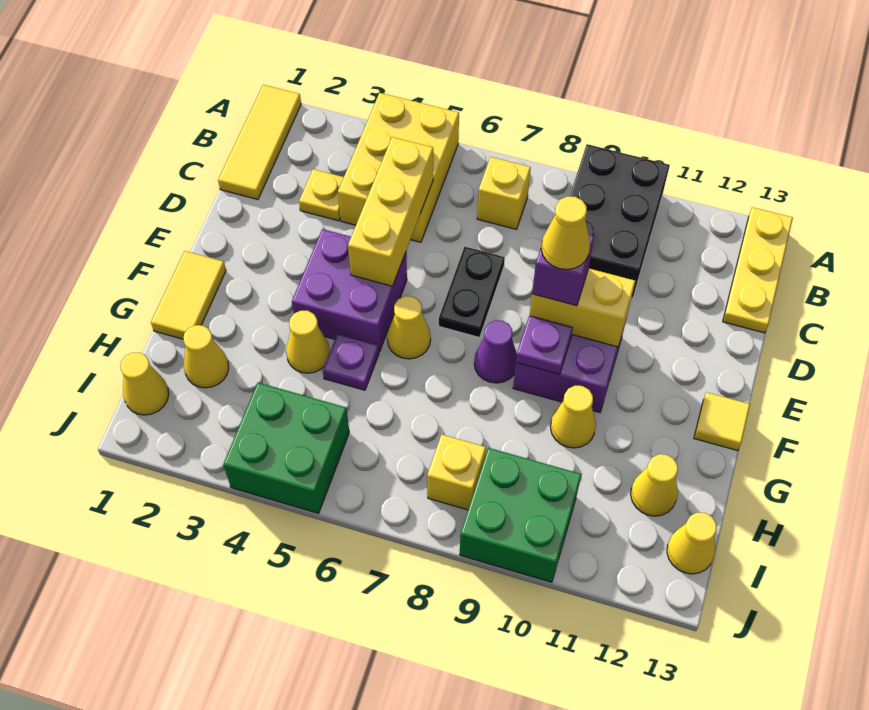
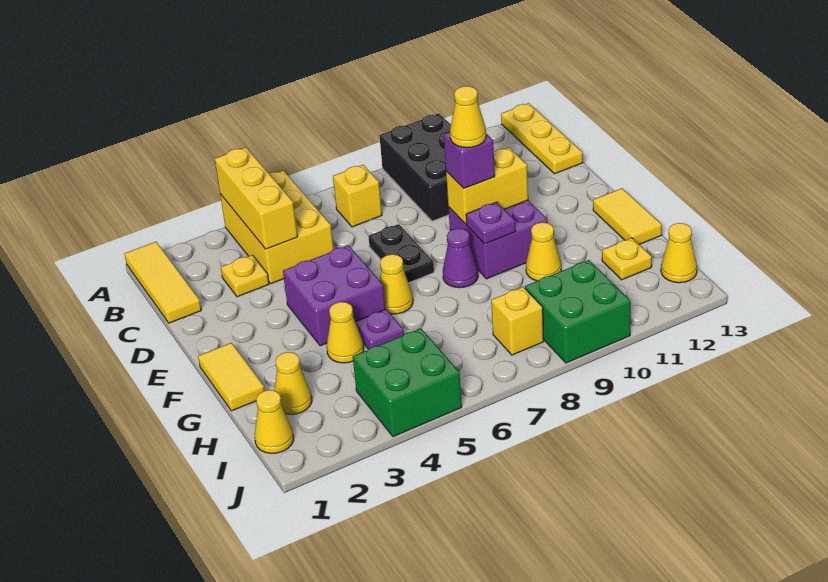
yellow 1x3 brick [348,137,433,286] -> yellow 1x3 brick moved to [215,147,298,249]
yellow 1x1 tile [694,392,750,451] -> yellow 1x2 tile [593,188,662,244]
yellow 1x1 cone [631,454,678,516] -> yellow 1x1 plate [602,238,652,280]

